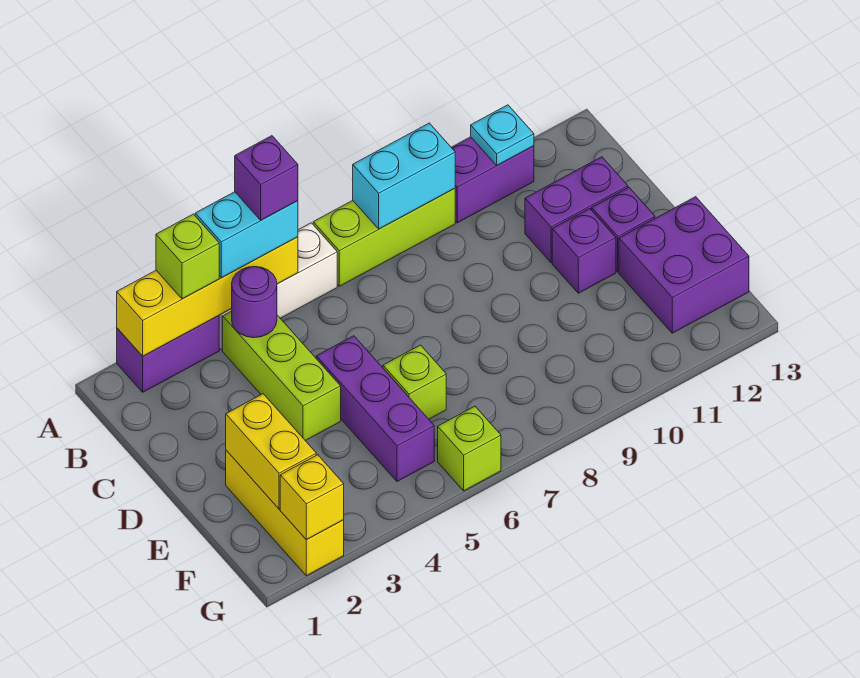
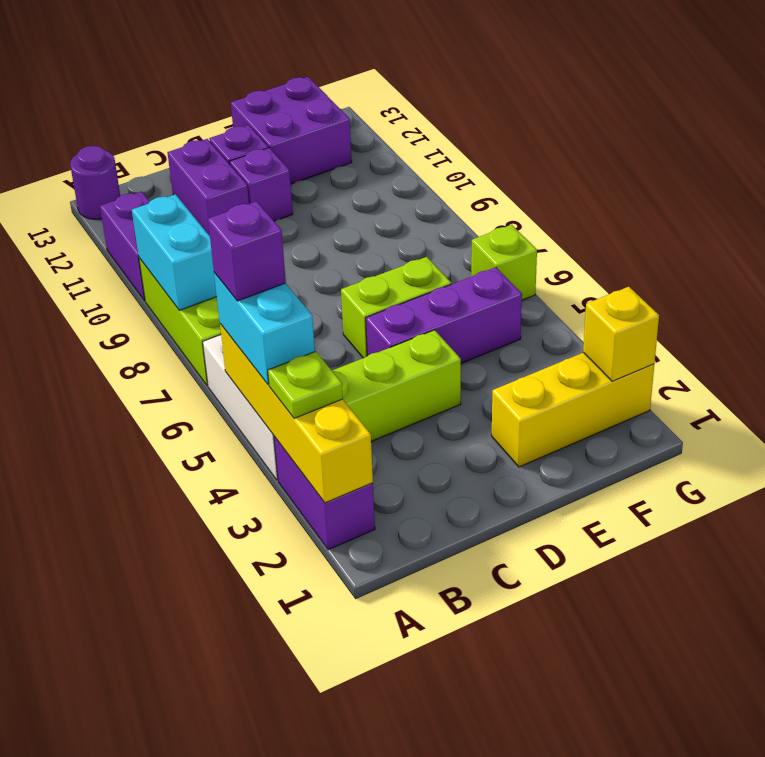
lime 1x1 brick [156,214,219,299] -> lime 1x1 plate [268,351,343,418]
cyan 1x1 plate [471,105,534,165] -> none
purple 1x1 round brick [232,267,277,338] -> purple 1x1 round brick moved to [70,146,120,219]
yellow 1x2 brick [226,394,316,509] -> none
lime 1x1 brick [383,345,446,419] -> lime 1x2 brick [341,257,451,358]

